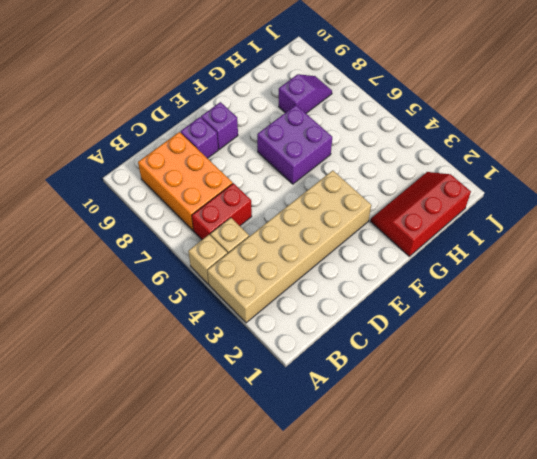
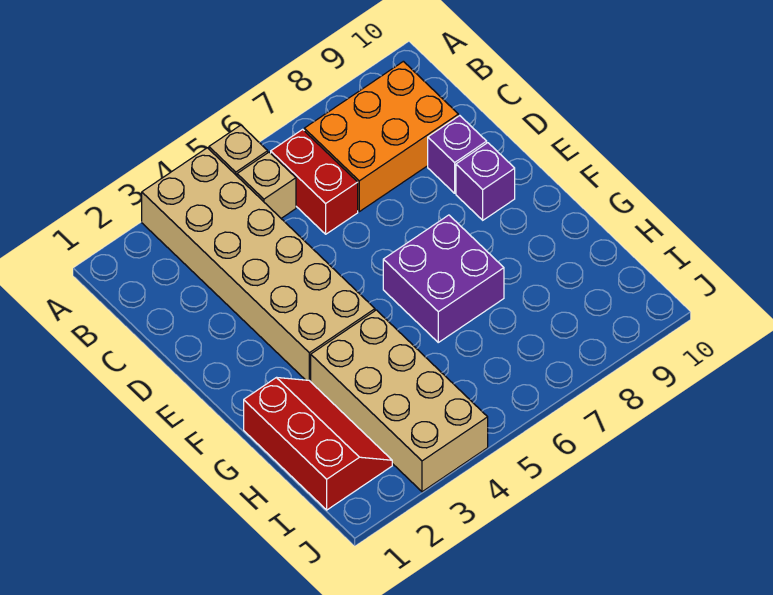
none -> tan 2x4 brick [311,310,488,492]
purple 1x2 slope [279,74,332,113] -> none

